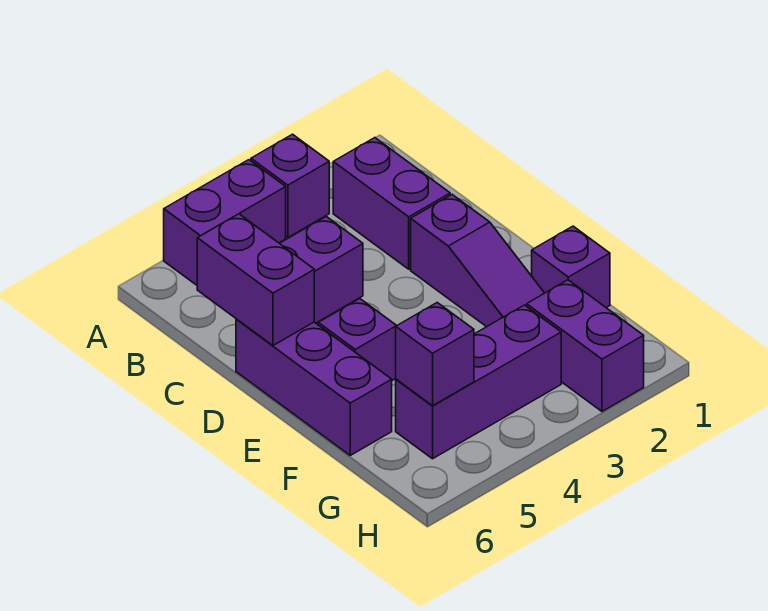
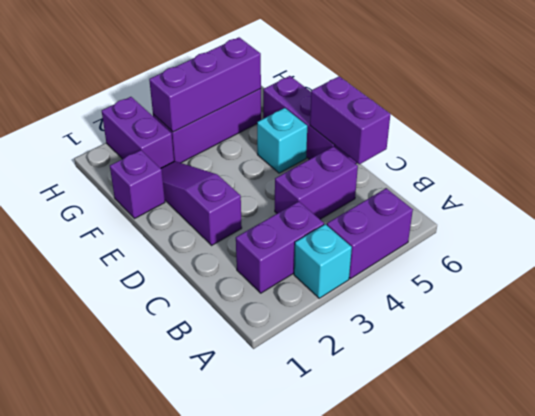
purple 1x1 brick [251,134,329,238] -> cyan 1x1 brick [294,224,352,298]
purple 1x2 brick [333,138,450,269] -> purple 1x2 brick turned to [236,201,324,293]
purple 1x1 brick [318,299,397,380] -> cyan 1x1 brick [257,108,307,173]
purple 1x1 brick [396,303,474,406] -> purple 1x3 brick [149,37,261,132]

